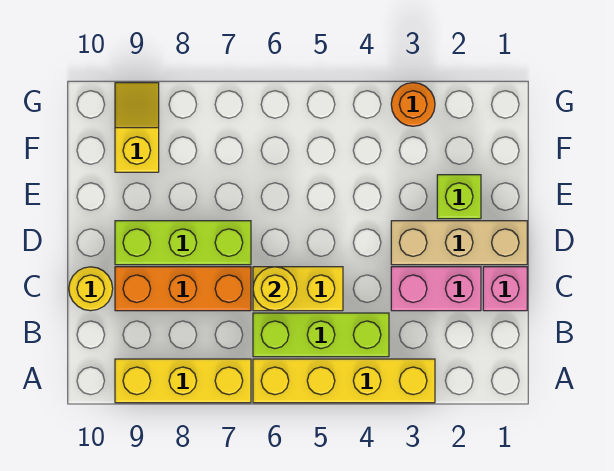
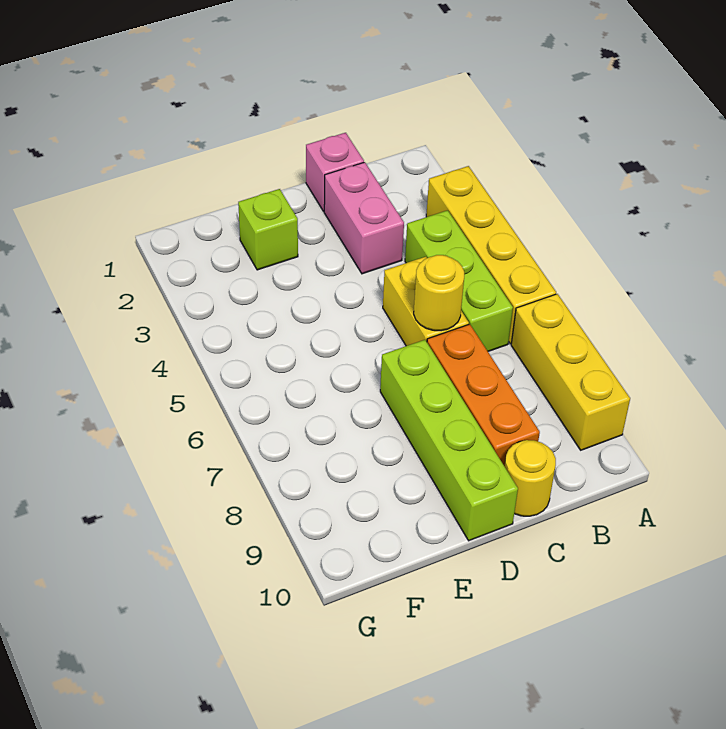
tan 1x3 brick [391,221,527,265] -> none
lime 1x3 brick [115,221,251,265] -> lime 1x4 brick [380,340,518,541]
yellow 1x2 slope [115,83,159,172] -> none
orange 1x1 round brick [391,83,435,126] -> none

